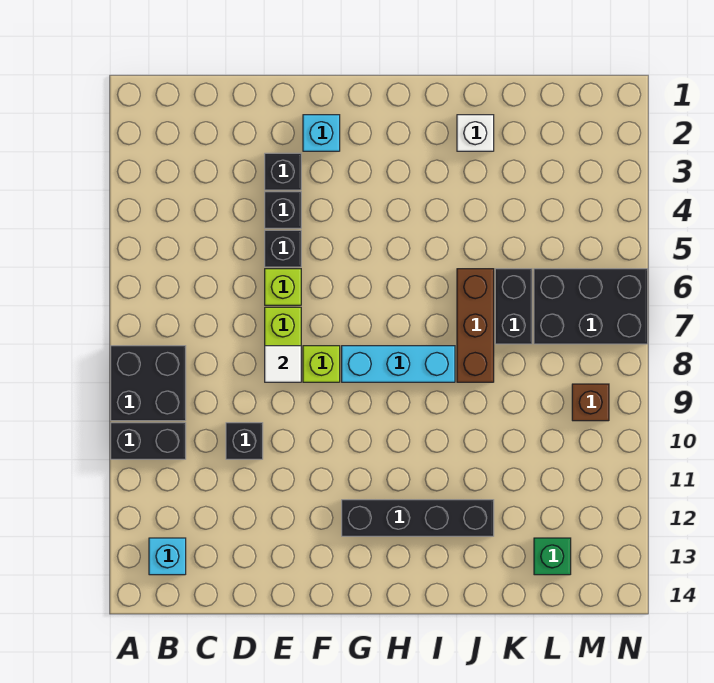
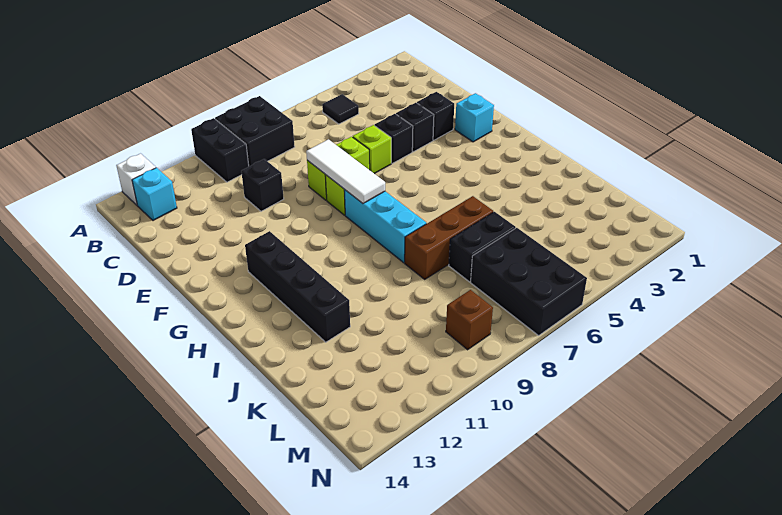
none -> black 1x1 tile [322,94,359,124]
white 1x1 tile [265,346,301,382] -> white 1x3 tile [306,139,385,203]
white 1x1 brick [457,115,494,151] -> white 1x1 brick moved to [116,154,156,205]
green 1x1 brick [534,538,571,575] -> none

